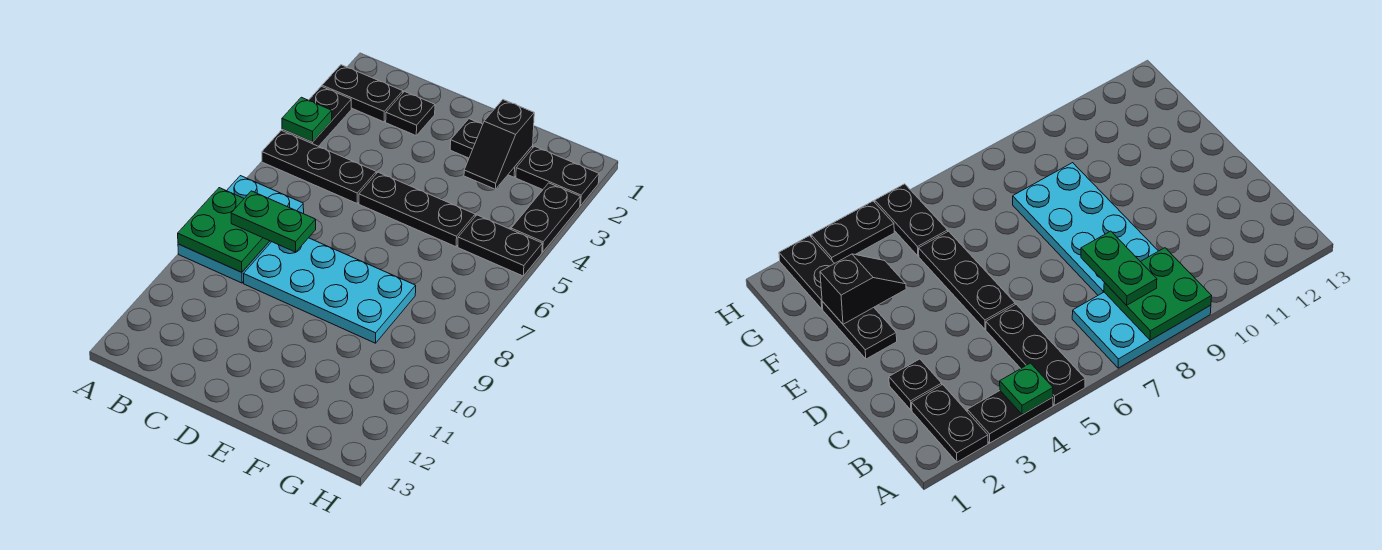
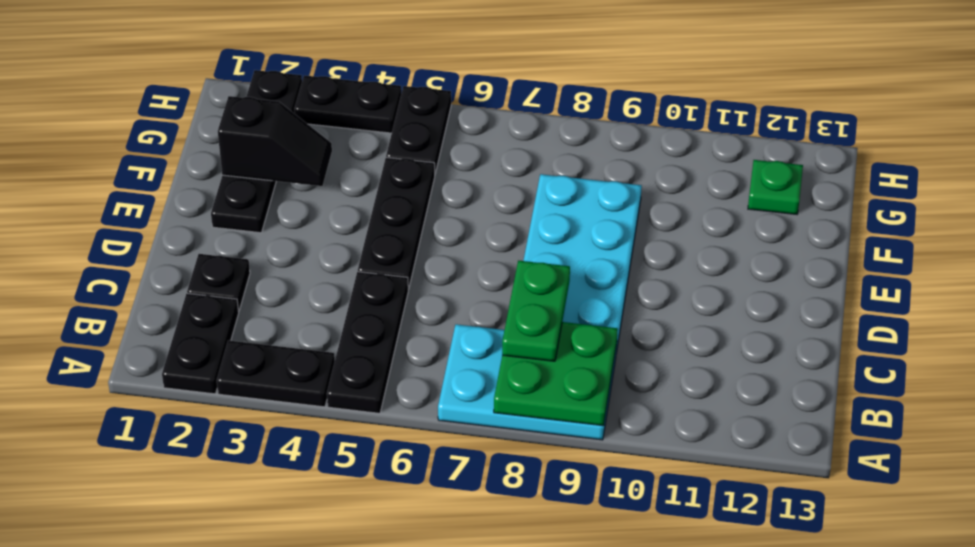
green 1x1 plate [282,97,332,142] -> green 1x1 plate moved to [748,160,803,214]

